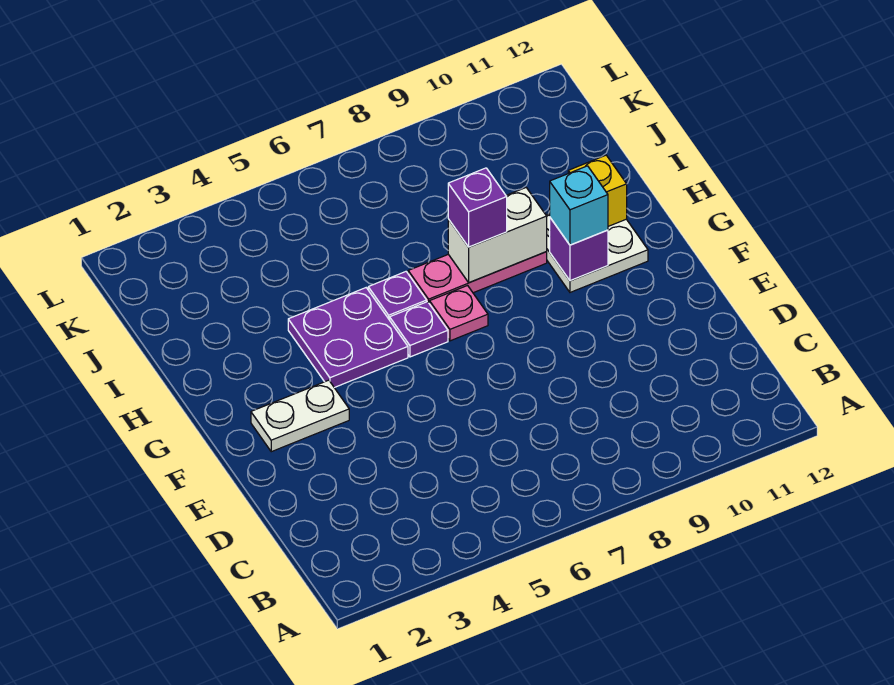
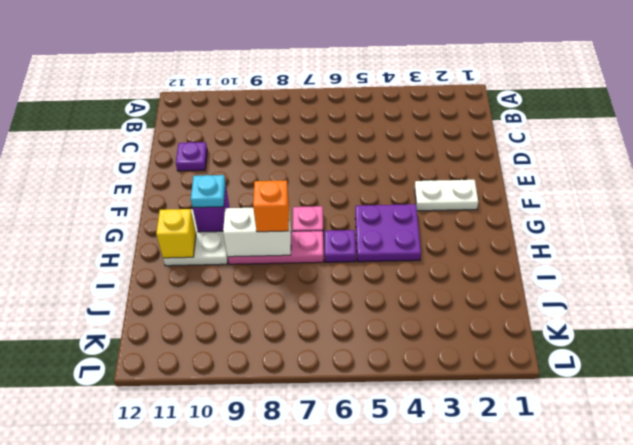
purple 1x1 plate [390,302,448,357] -> purple 1x1 plate moved to [176,142,207,171]
cyan 1x1 brick [550,166,608,245] -> cyan 1x1 plate [191,175,226,207]
purple 1x1 brick [448,168,507,247] -> orange 1x1 brick [253,180,289,232]

